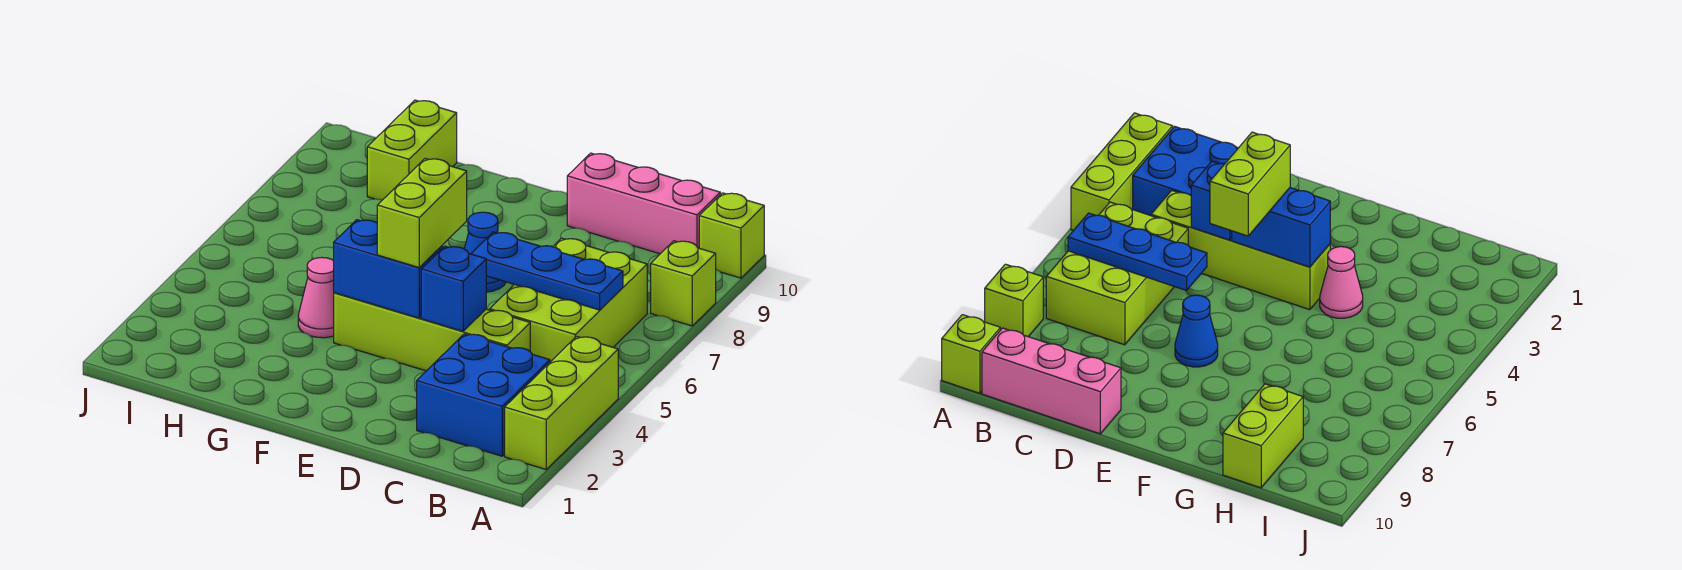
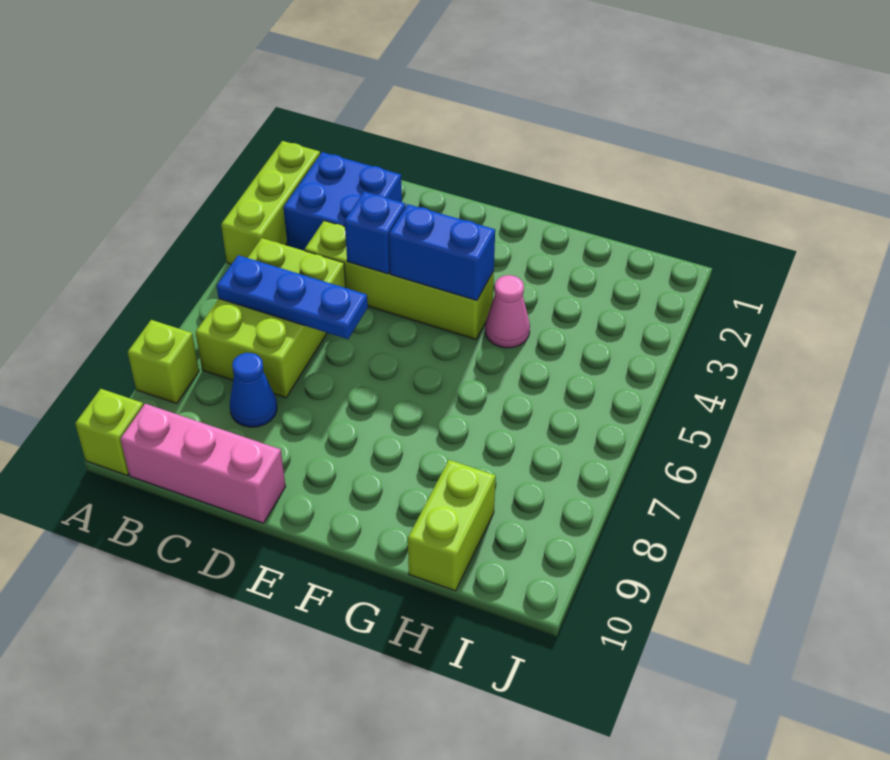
lime 1x2 brick [377,159,467,268] -> none
blue 1x1 cone [465,212,506,292] -> blue 1x1 cone moved to [230,353,277,427]

